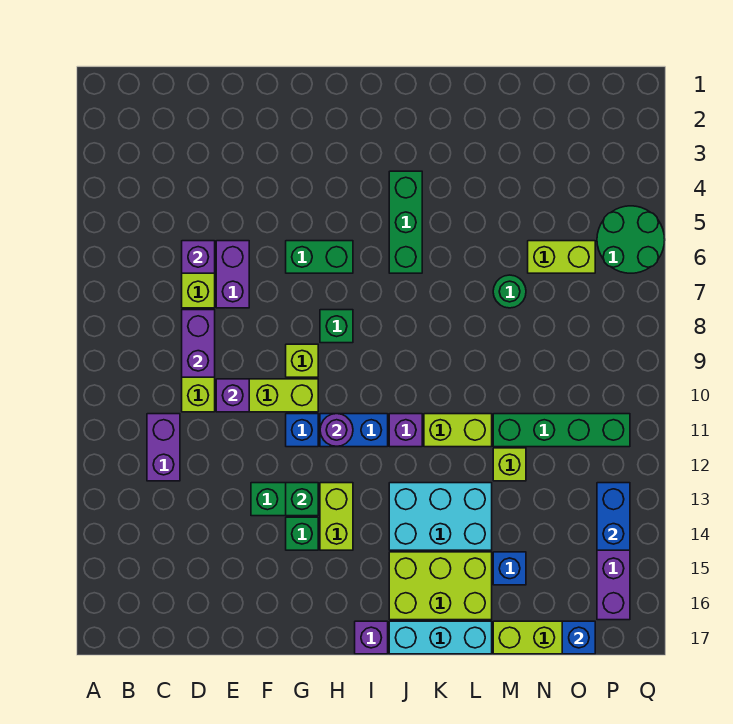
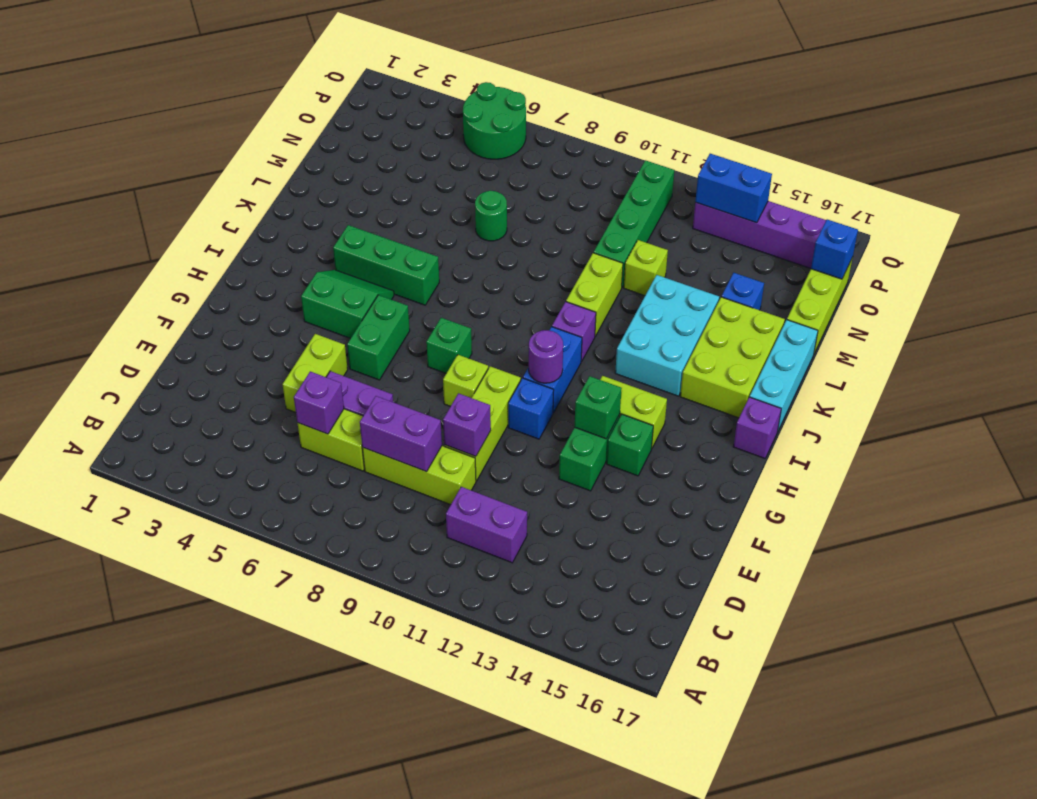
none -> green 2x2 slope [301,270,394,339]
lime 1x2 brick [528,241,595,273] -> lime 1x2 brick moved to [283,334,348,413]

